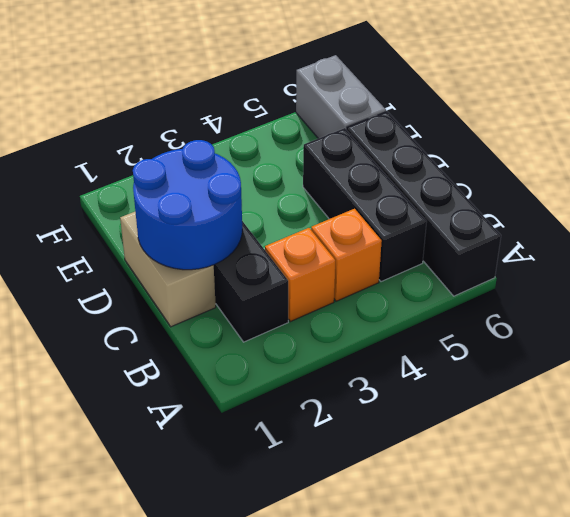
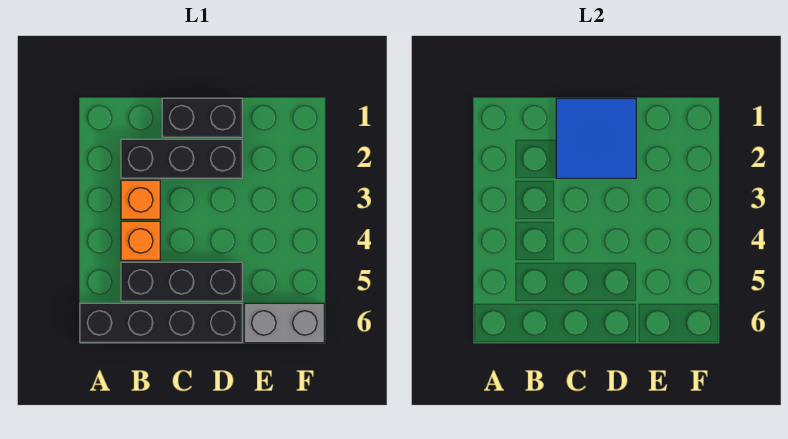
tan 1x2 brick [120,212,216,327] -> black 1x2 brick [162,98,242,137]
blue 2x2 round brick [133,140,242,270] -> blue 2x2 tile [556,98,636,178]

